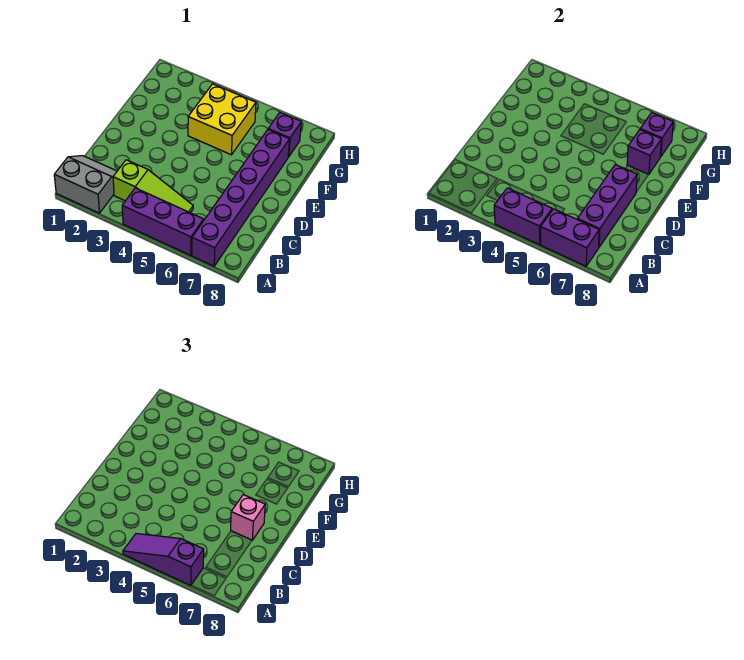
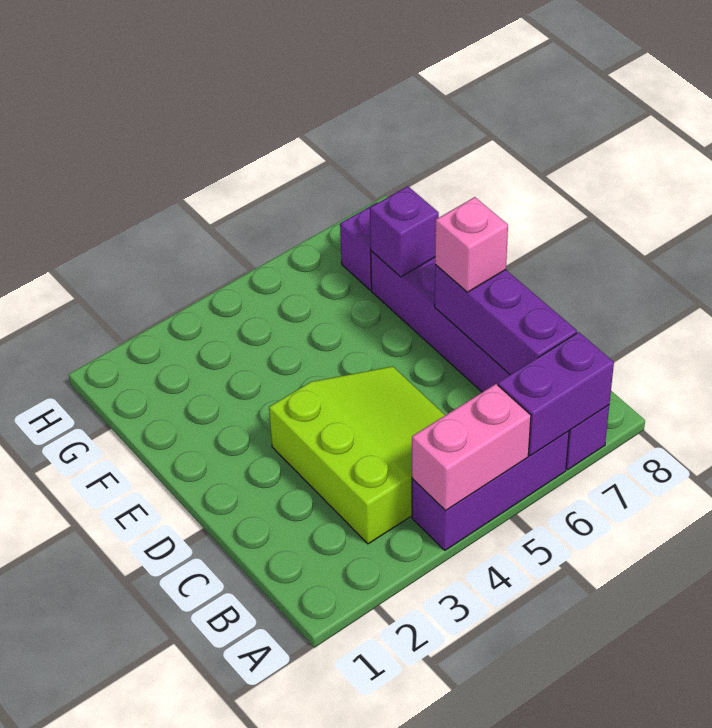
grey 2x2 slope [54,156,117,213] -> none
purple 1x2 brick [494,188,552,245] -> pink 1x2 brick [412,384,531,511]
purple 1x3 slope [123,534,204,585] -> none
lime 1x3 slope [113,160,193,213] -> lime 3x3 slope [269,366,445,544]
yellow 2x2 brick [188,84,256,155] -> none
purple 1x1 brick [640,113,673,157] -> none

